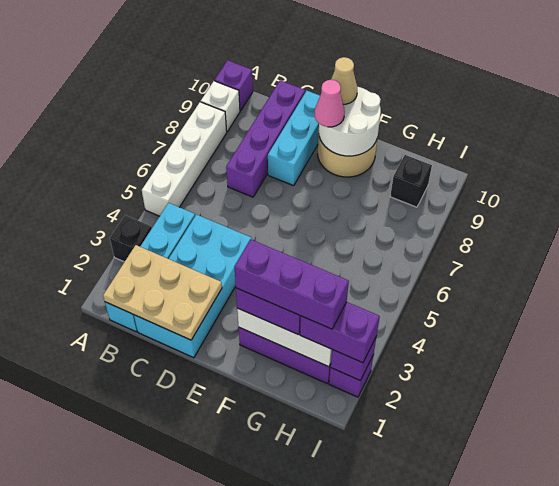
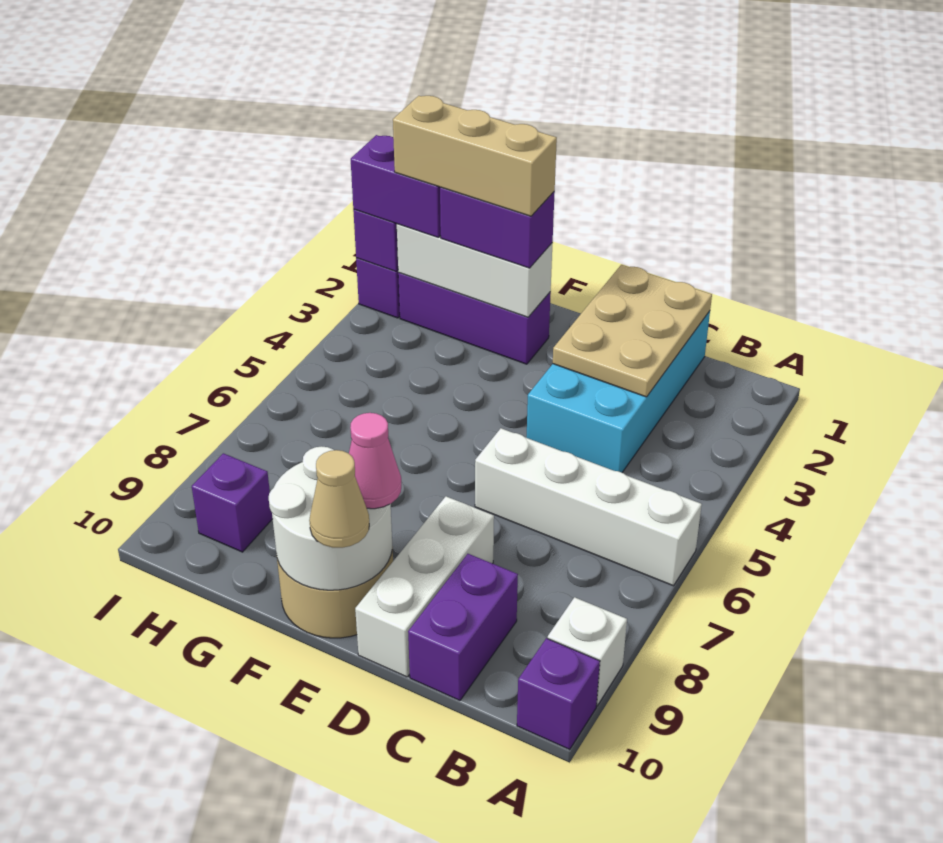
black 1x1 brick [110,215,152,262] -> none
white 1x4 brick [142,102,227,216] -> white 1x4 brick turned to [475,428,702,586]
cyan 1x4 brick [105,203,195,332] -> none
tan 2x3 plate [103,245,222,340] -> tan 2x3 plate turned to [553,265,712,397]
purple 1x4 brick [226,80,305,197] -> purple 1x2 brick [408,554,518,700]
cyan 1x3 brick [268,91,320,186] -> white 1x3 brick [355,496,494,677]
purple 1x3 brick [235,239,349,329] -> tan 1x3 brick [393,96,557,216]
black 1x1 brick [390,155,432,207] -> purple 1x1 brick [192,453,273,552]

